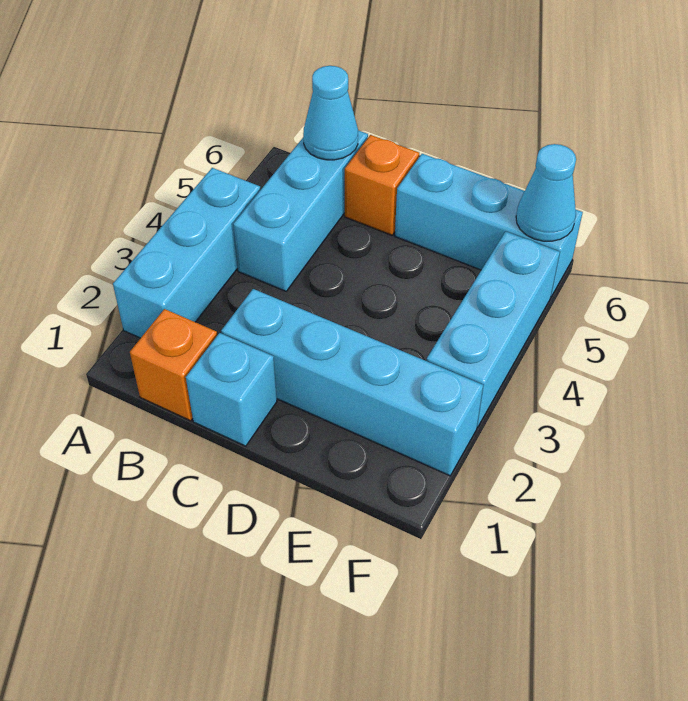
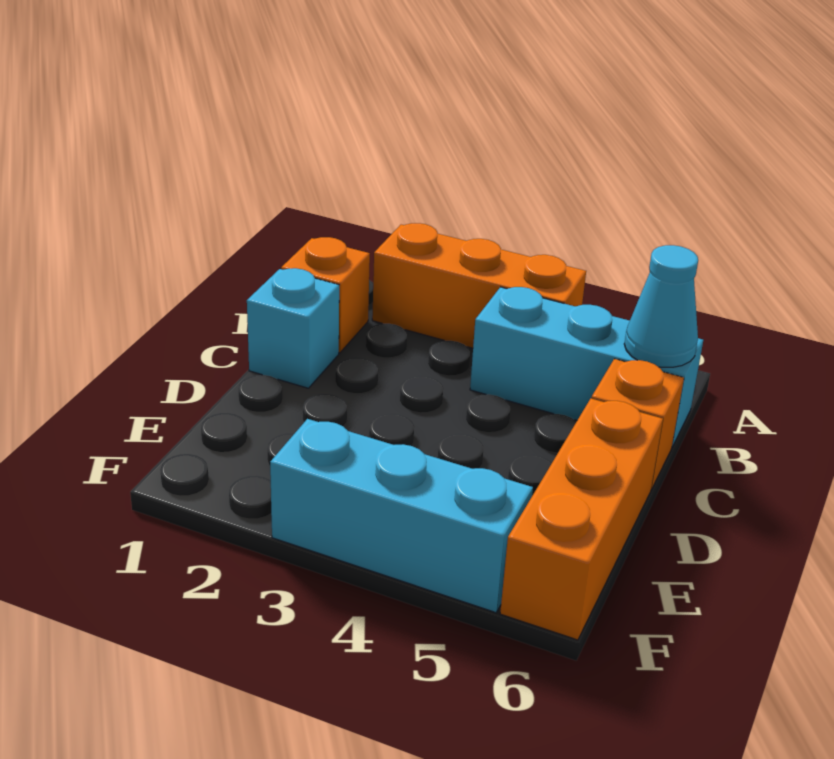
cyan 1x3 brick [113,168,260,338] -> orange 1x3 brick [372,223,586,348]
cyan 1x4 brick [221,289,483,476] -> none
cyan 1x3 brick [395,154,583,297] -> orange 1x3 brick [500,399,663,640]
cyan 1x1 cone [516,144,576,241] -> none

